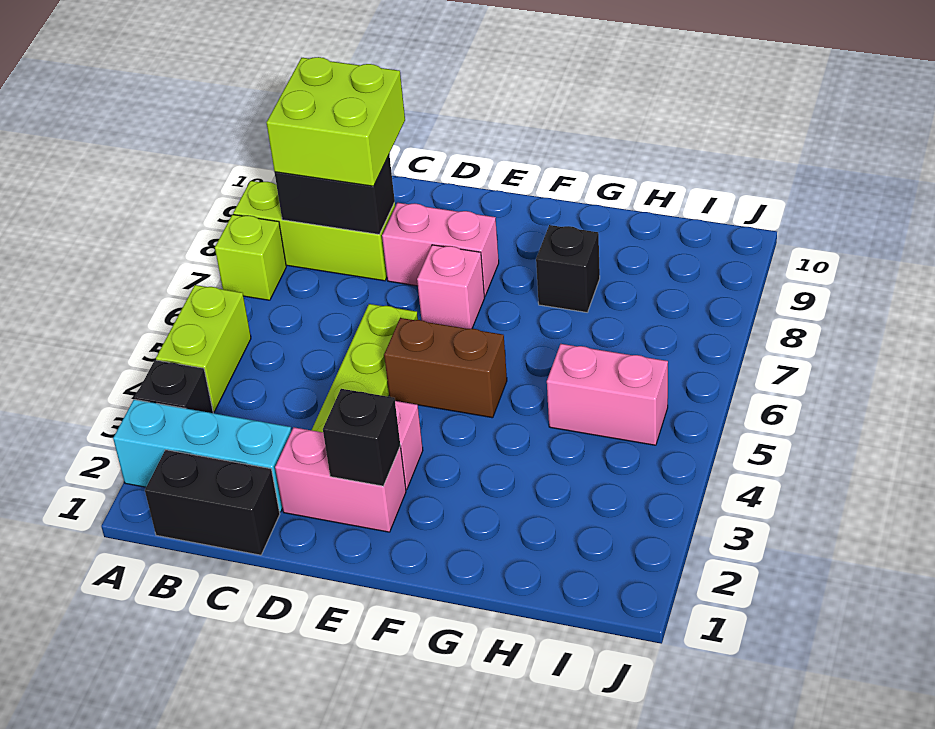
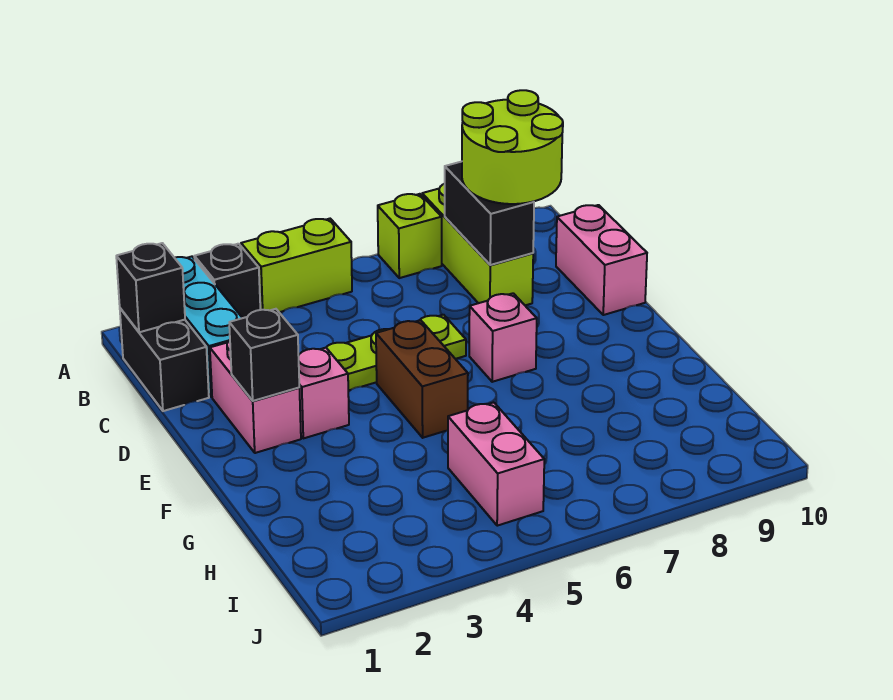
lime 2x2 brick [266,57,405,186] -> lime 2x2 round brick [462,90,563,204]
pink 1x2 brick [382,203,499,296] -> pink 1x2 brick moved to [556,205,647,315]
black 1x1 brick [536,225,600,312] -> black 1x1 brick moved to [116,243,185,332]

